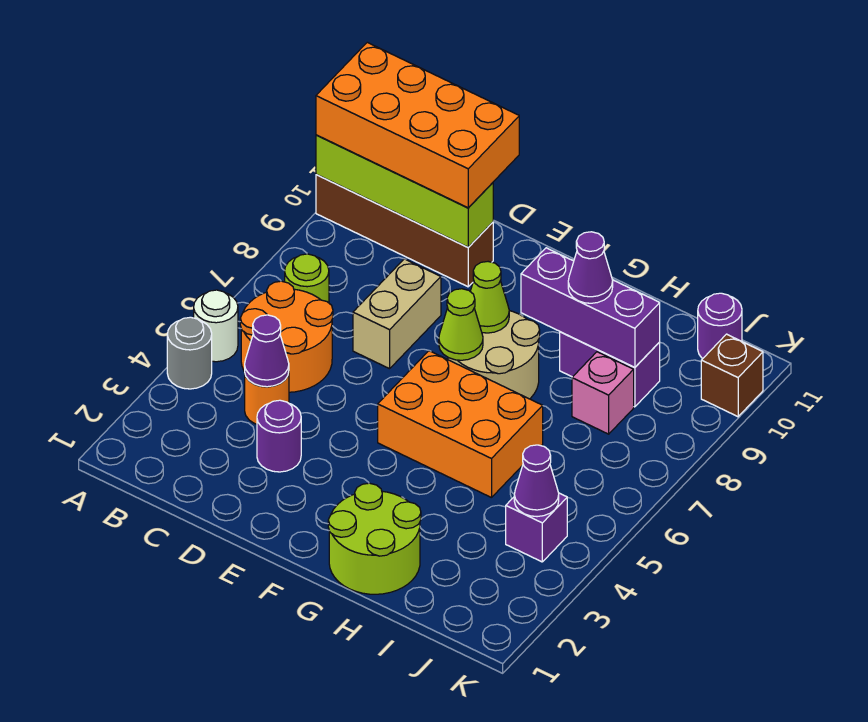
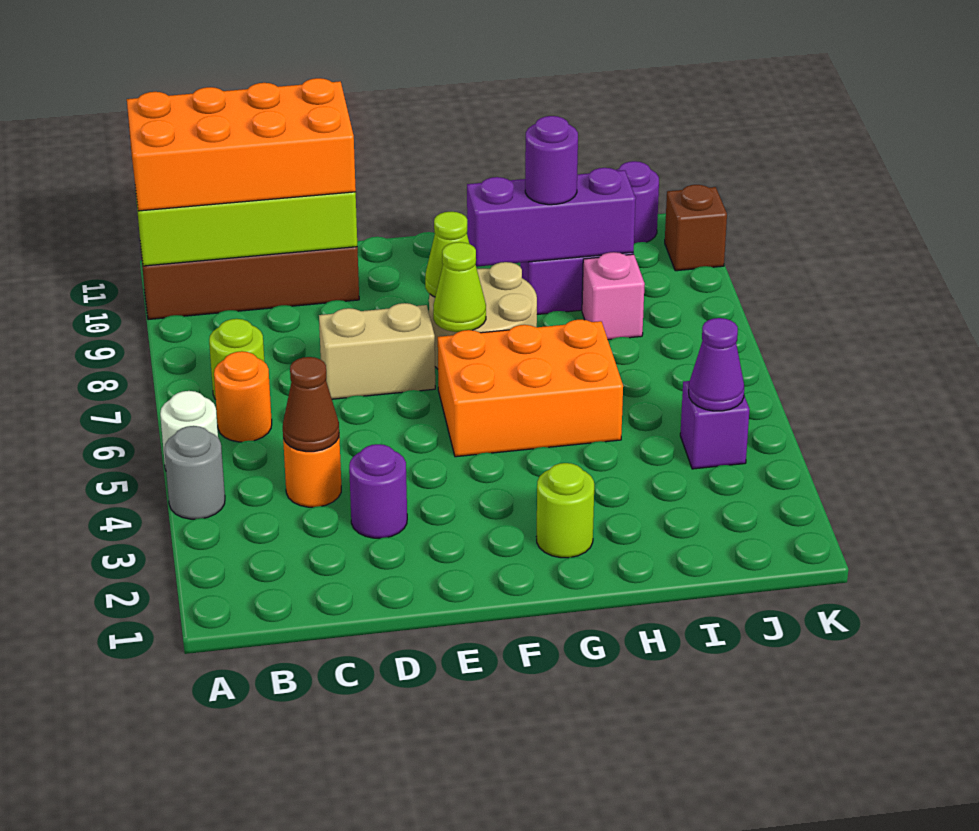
orange 2x2 round brick [240,281,333,392] -> orange 1x1 round brick [214,351,272,442]
purple 1x1 cone [245,315,289,387] -> brown 1x1 cone [283,357,339,452]
tan 1x2 brick [353,259,441,369] -> tan 1x2 brick turned to [319,303,435,399]
lime 2x2 round brick [328,483,421,594] -> lime 1x1 round brick [536,463,594,558]
purple 1x1 cone [568,232,613,303] -> purple 1x1 round brick [525,116,578,205]

